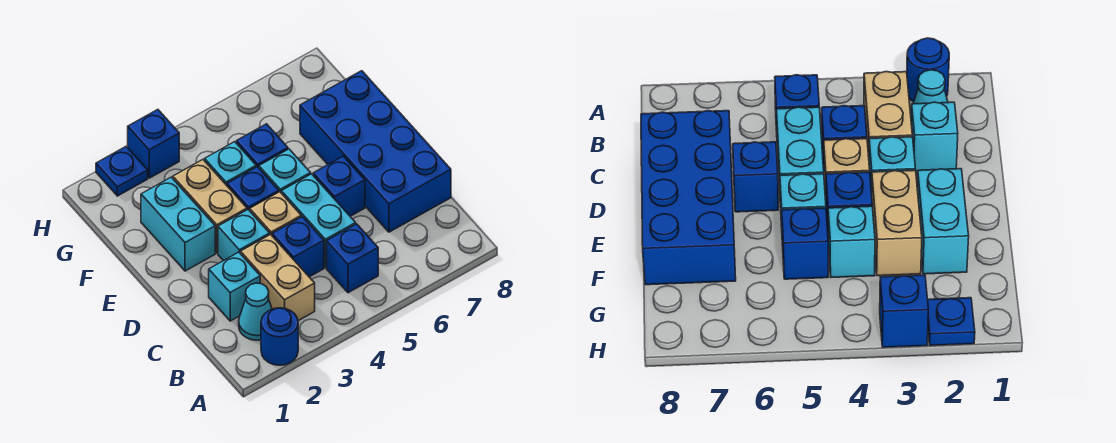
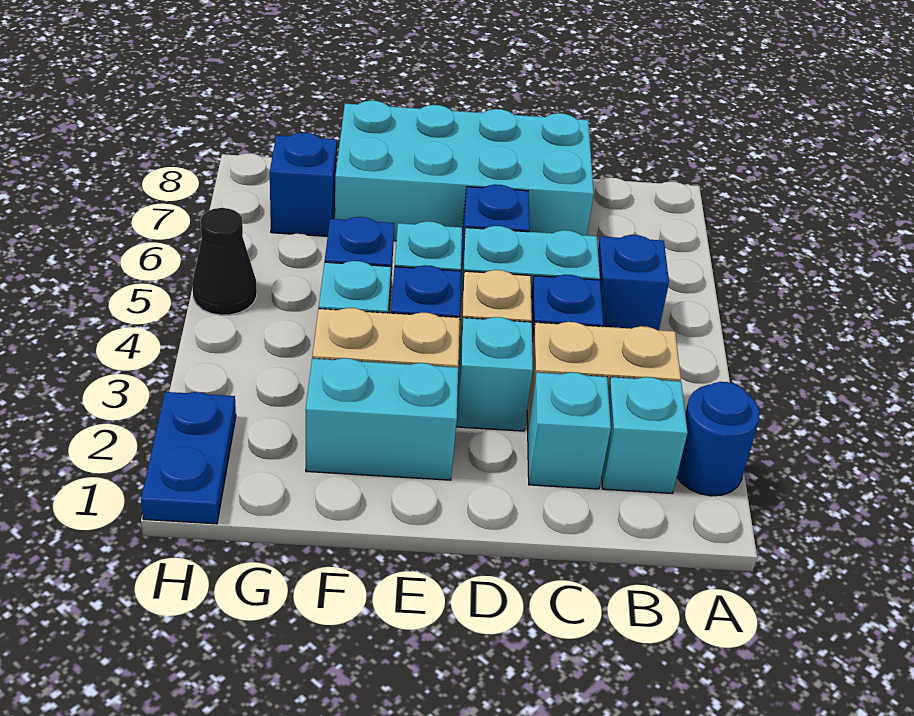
cyan 1x1 cone [239,283,272,340] -> cyan 1x1 brick [602,377,688,493]
blue 2x4 brick [300,71,451,232] -> cyan 2x4 brick [335,101,594,241]
blue 1x1 plate [96,147,148,196] -> blue 1x2 plate [141,392,236,524]
blue 1x1 brick [128,110,179,178] -> blue 1x1 brick moved to [270,133,337,236]
none -> black 1x1 cone [192,208,257,315]

